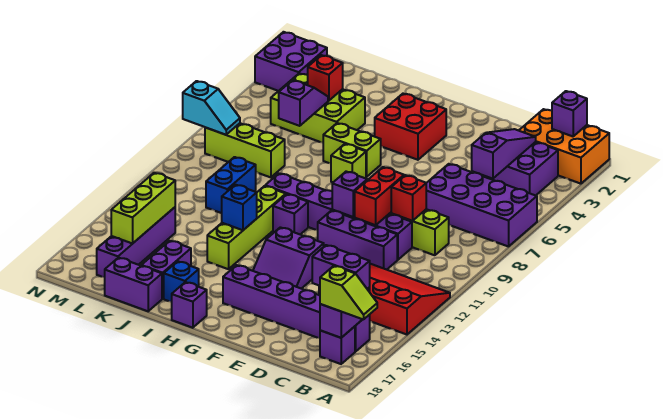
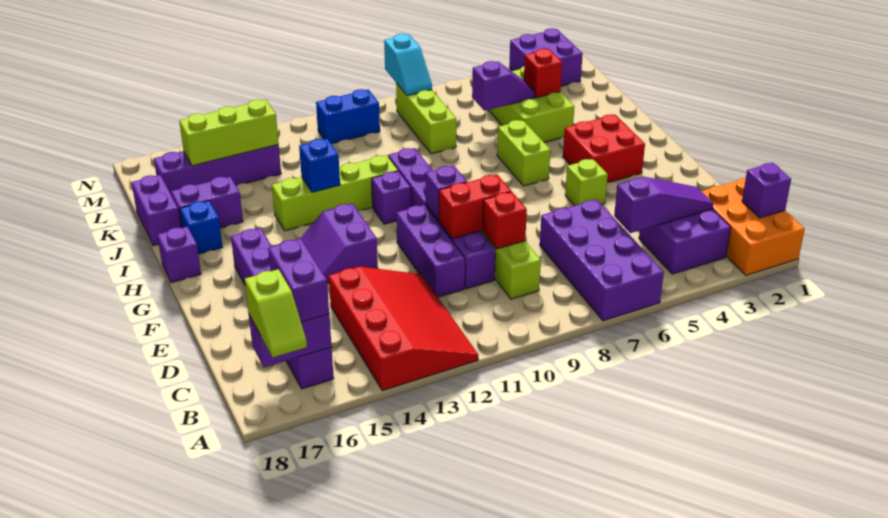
purple 1x1 brick [320,326,355,364] -> none
lime 1x1 brick [331,144,366,182] -> lime 1x1 brick moved to [565,159,608,206]
blue 1x2 brick [206,157,256,213] -> blue 1x2 brick moved to [316,89,380,144]

